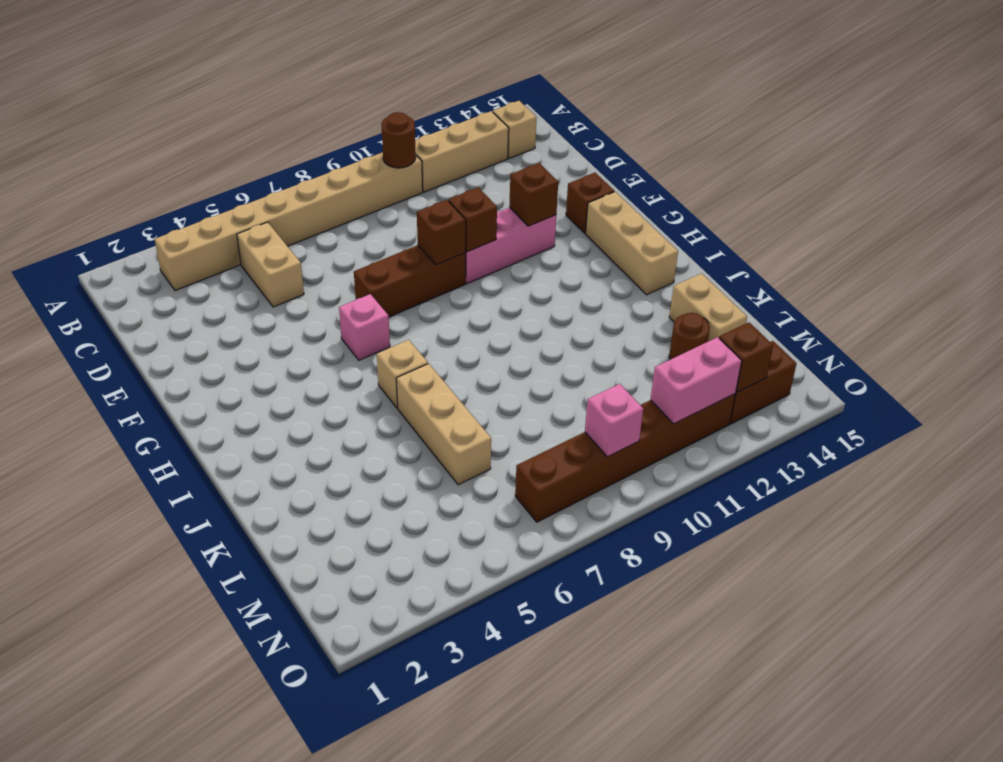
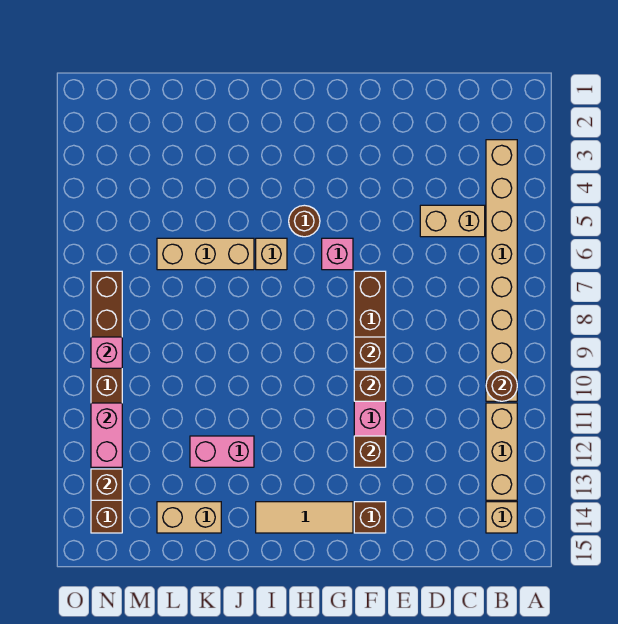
tan 1x3 brick [586,192,678,295] -> tan 1x3 tile [256,502,353,533]
none -> pink 1x2 brick [190,436,254,467]
brown 1x1 round brick [669,313,710,360] -> brown 1x1 round brick moved to [289,205,320,237]

